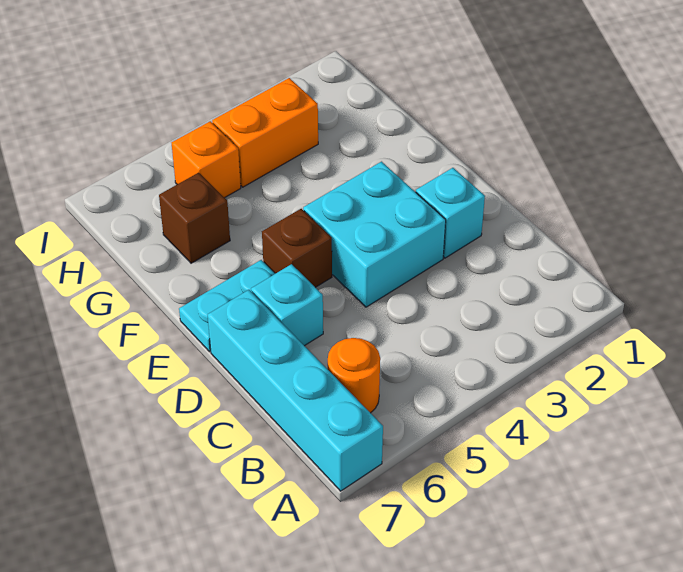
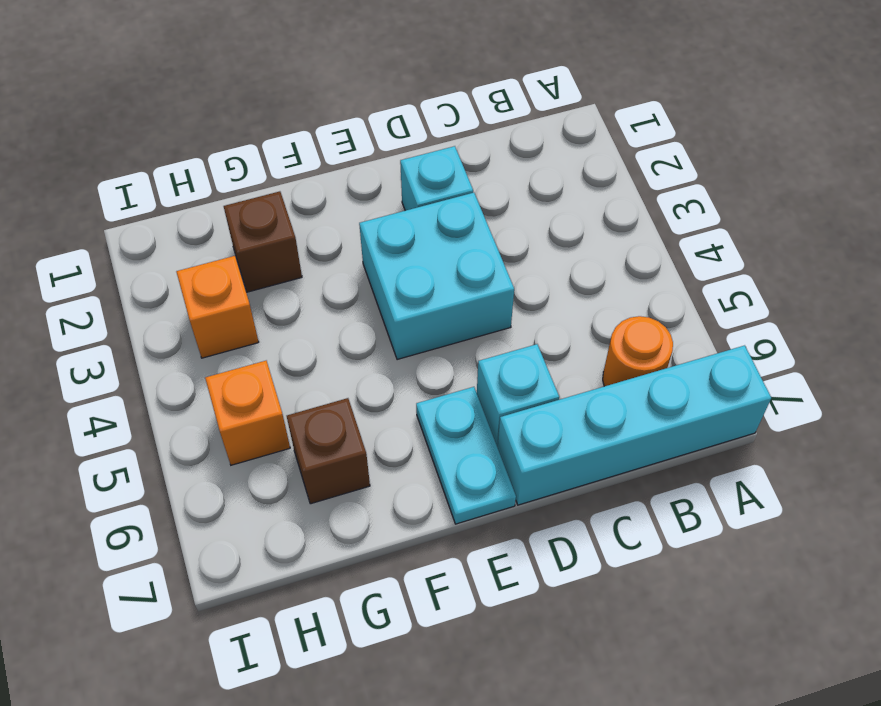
brown 1x1 brick [262,209,332,287] -> brown 1x1 brick moved to [224,191,302,292]
orange 1x2 brick [212,78,318,187] -> orange 1x1 brick [176,256,259,358]

